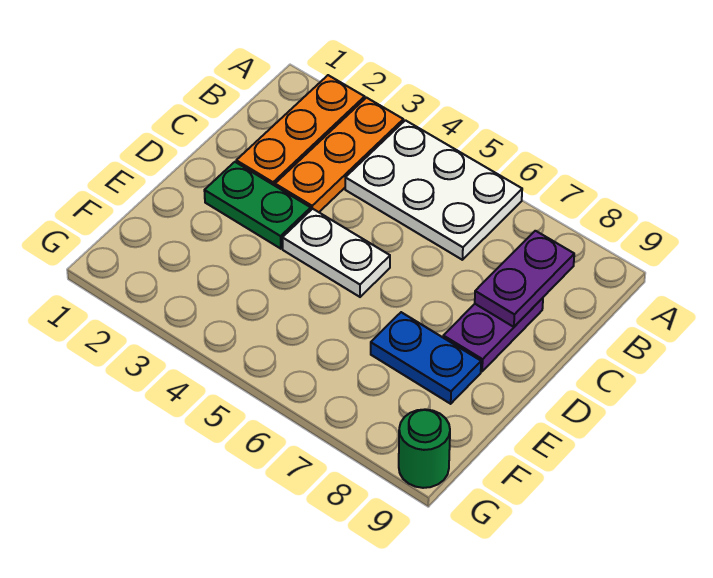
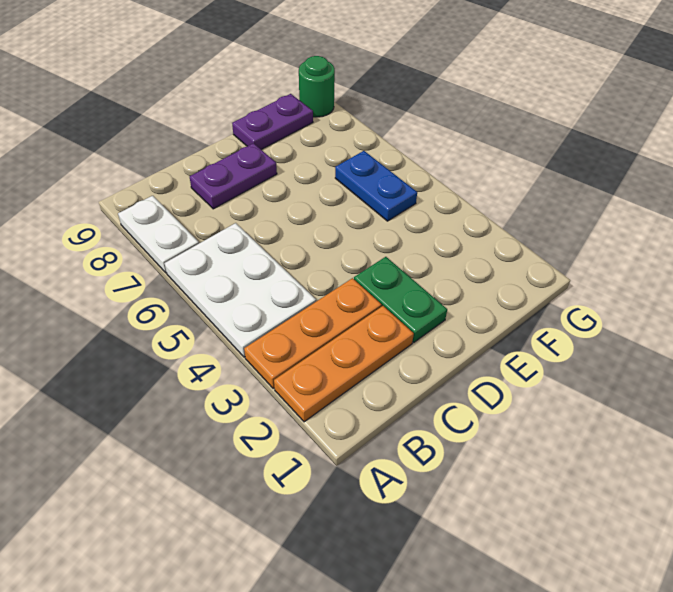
purple 1x2 plate [475,231,574,327] -> purple 1x2 plate moved to [232,94,313,150]
white 1x2 plate [282,209,390,297] -> white 1x2 plate moved to [118,196,199,273]
blue 1x2 plate [371,312,481,404] -> blue 1x2 plate moved to [335,151,417,221]

